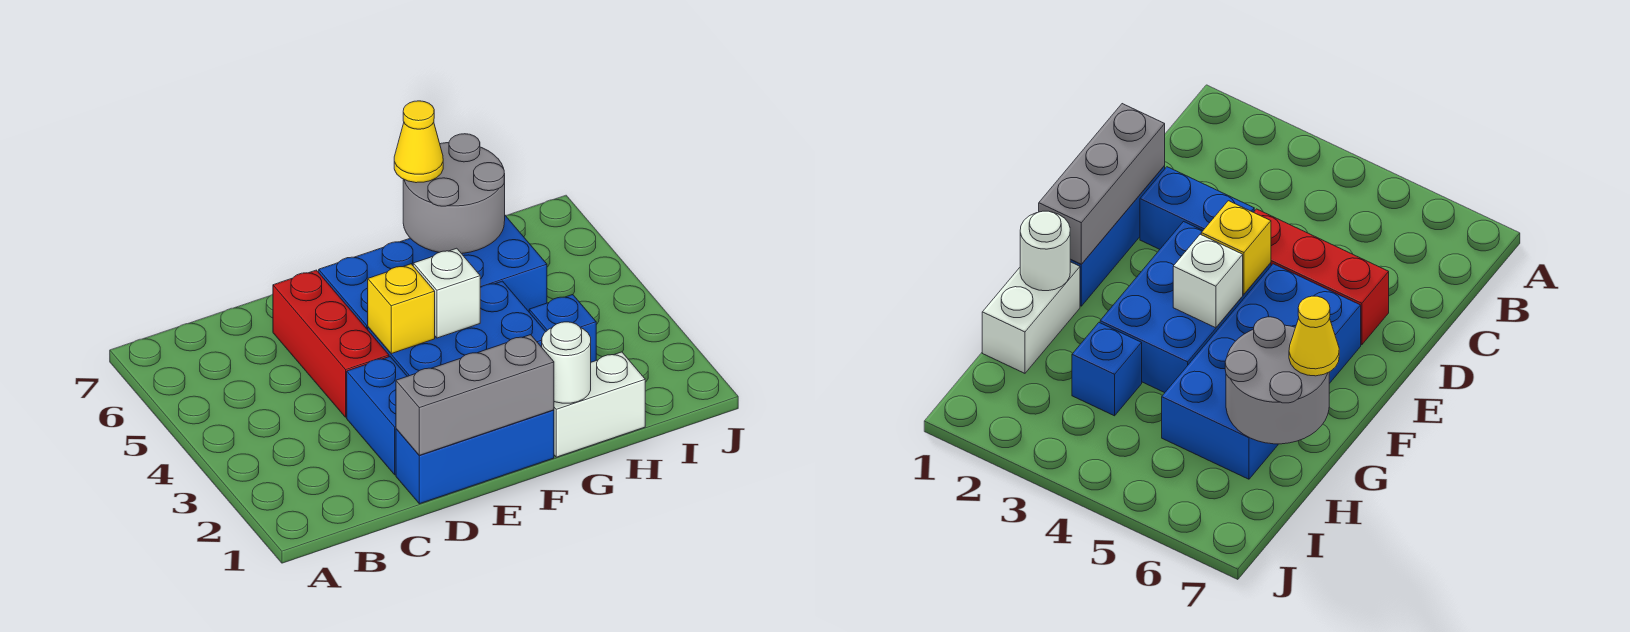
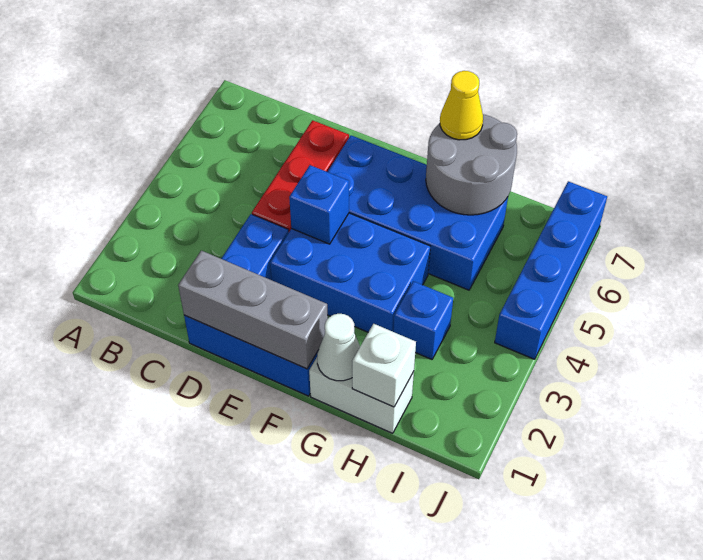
yellow 1x1 brick [368,264,435,354] -> blue 1x1 brick [289,165,349,244]
white 1x1 brick [413,248,480,338] -> white 1x1 brick moved to [352,324,416,407]
white 1x1 round brick [542,322,591,403] -> white 1x1 cone [317,314,360,381]
none -> blue 1x4 brick [495,181,607,359]

